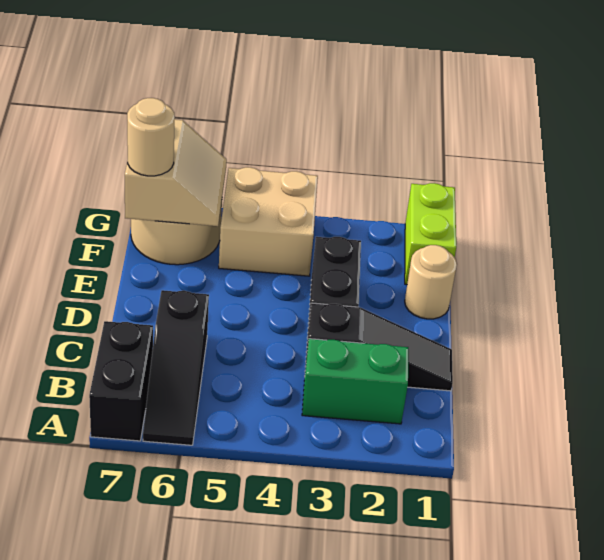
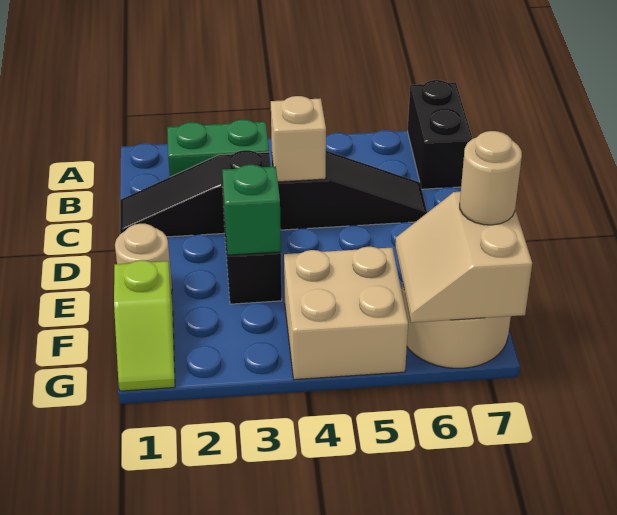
black 1x3 slope [143,290,209,445] -> black 1x3 slope turned to [272,151,427,230]
none -> tan 1x1 brick [271,96,326,182]
none -> green 1x1 brick [222,165,281,255]
lime 1x2 brick [405,183,456,285] -> lime 1x2 slope [114,260,175,391]

